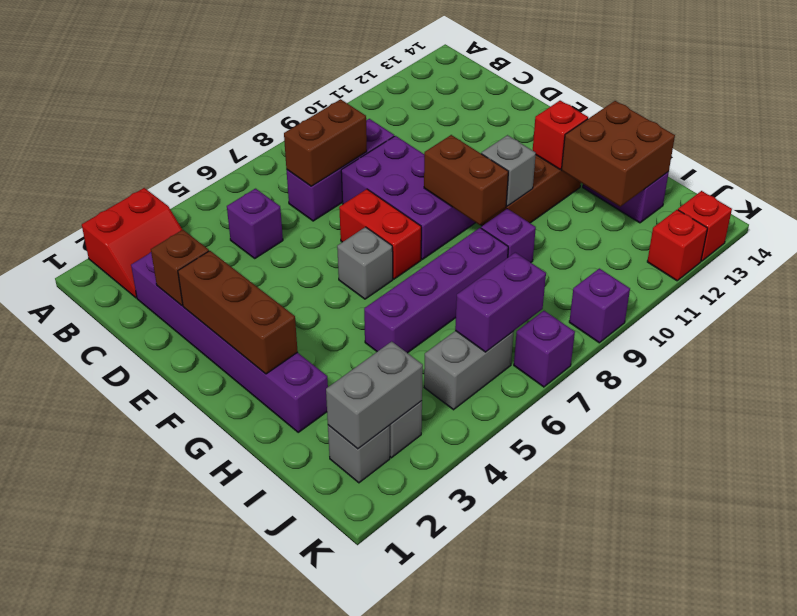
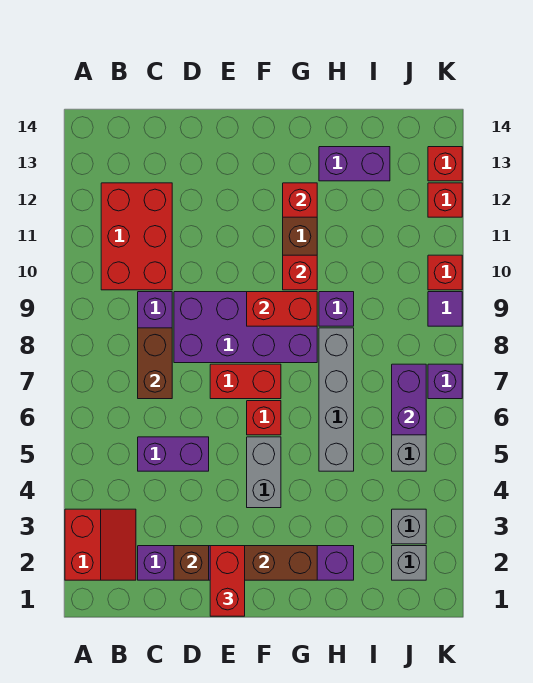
none -> red 2x3 brick [101,183,172,290]
purple 1x1 brick [227,189,283,258] -> purple 1x2 brick [138,437,209,471]
purple 2x3 brick [341,136,475,259] -> purple 2x4 brick [174,292,317,363]
none -> red 1x2 brick [210,546,245,616]
grey 1x1 brick [337,227,393,299] -> red 1x1 brick [247,401,281,435]
brown 1x2 brick [424,135,508,225] -> red 1x2 brick [247,292,317,326]
grey 1x1 brick [481,135,536,206] -> red 1x1 brick [283,255,317,290]
purple 1x4 brick [364,228,508,353] -> grey 1x4 brick [319,328,354,471]
brown 2x2 brick [561,101,675,207] -> none
grey 1x2 brick [326,341,423,449] -> grey 1x2 brick moved to [247,437,281,508]
purple 1x1 brick [569,269,630,343] -> purple 1x1 tile [428,292,462,326]
none -> red 1x1 brick [428,255,462,290]

